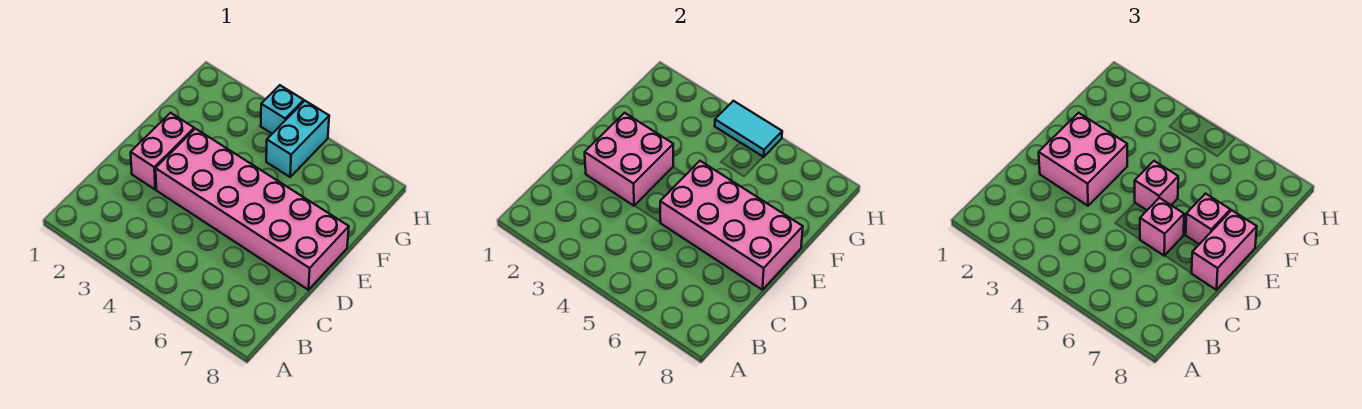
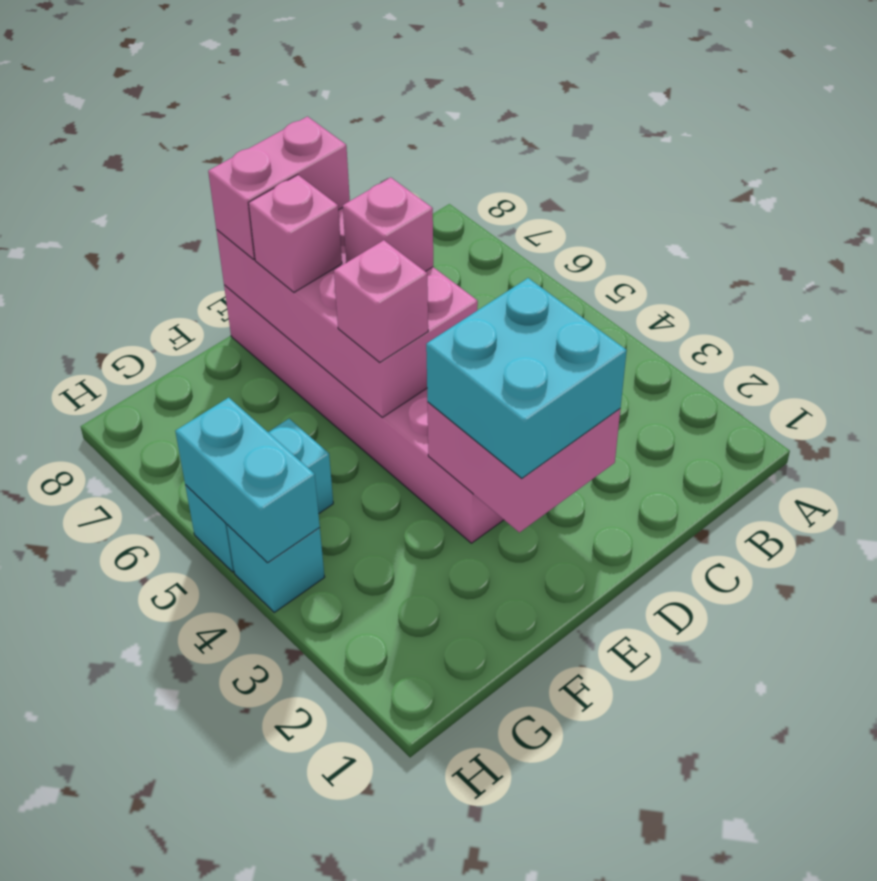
pink 1x2 brick [131,113,194,189] -> none
pink 2x2 brick [1039,113,1127,206] -> cyan 2x2 brick [426,278,627,479]
cyan 1x2 tile [715,101,782,157] -> cyan 1x2 brick [175,398,320,563]

